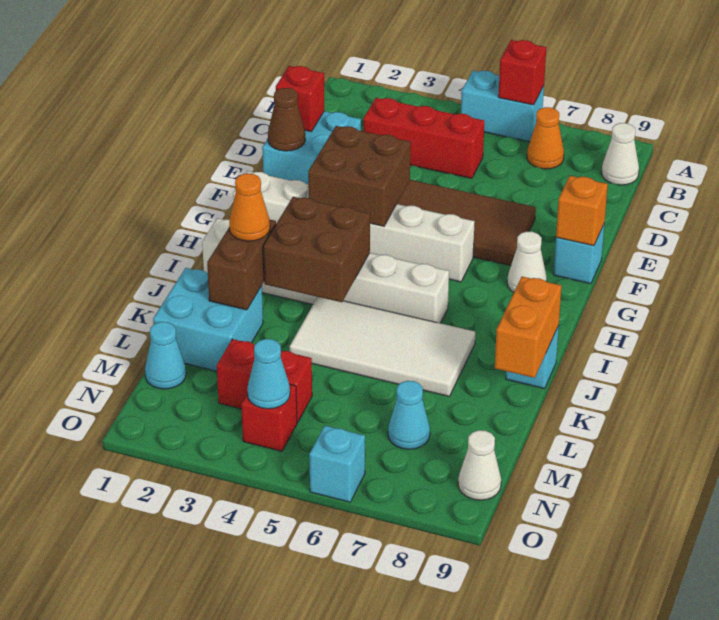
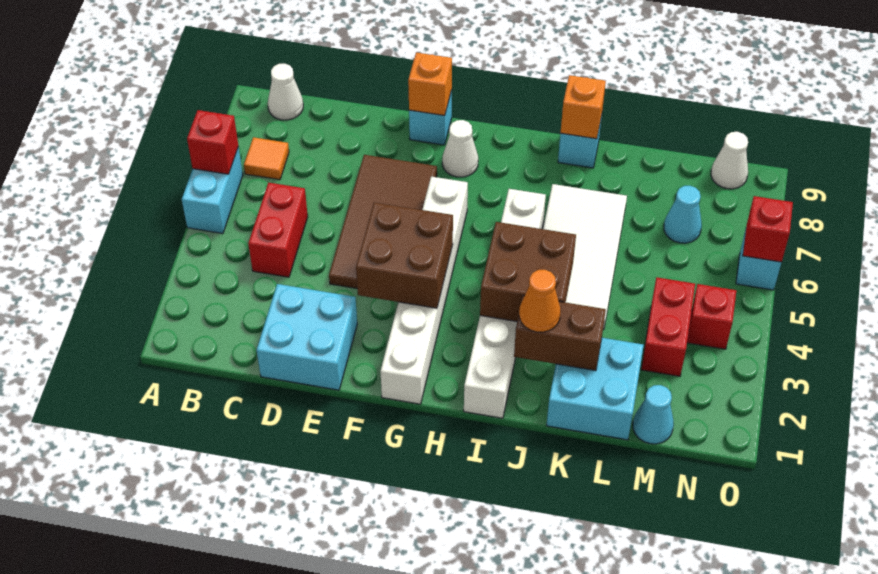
orange 1x1 cone [527,107,564,169] -> orange 1x1 tile [244,137,289,180]
red 1x3 brick [363,98,485,179] -> red 1x2 brick [248,183,308,277]
red 1x1 brick [276,66,324,132] -> red 1x1 brick moved to [743,196,793,262]
brown 1x1 cone [268,88,305,151] -> none
orange 1x2 brick [495,277,561,378] -> orange 1x1 brick [561,75,606,139]
cyan 1x1 cone [247,339,290,409] -> none

